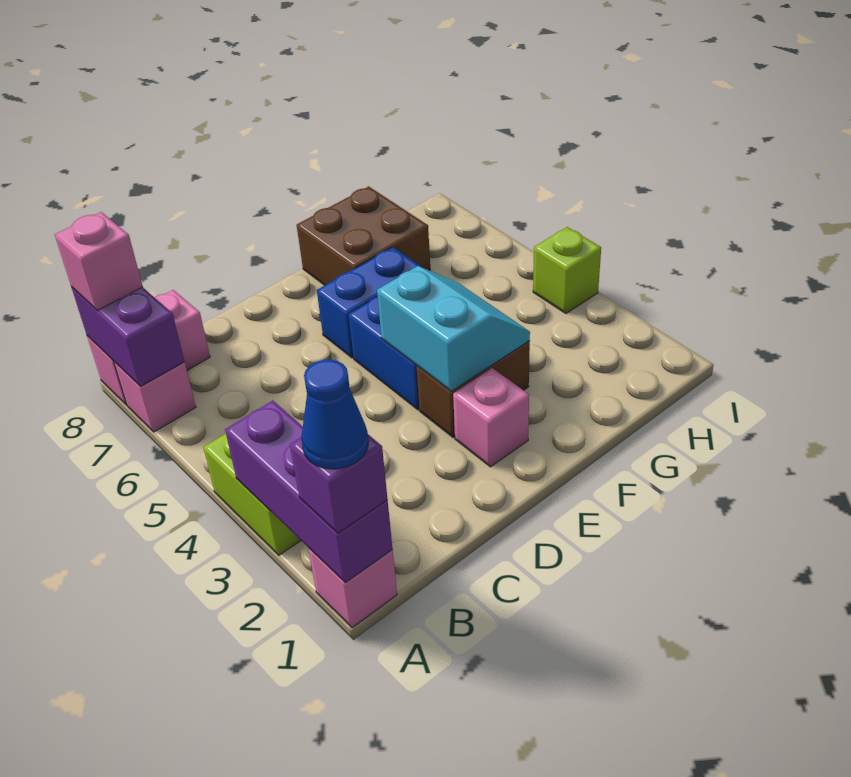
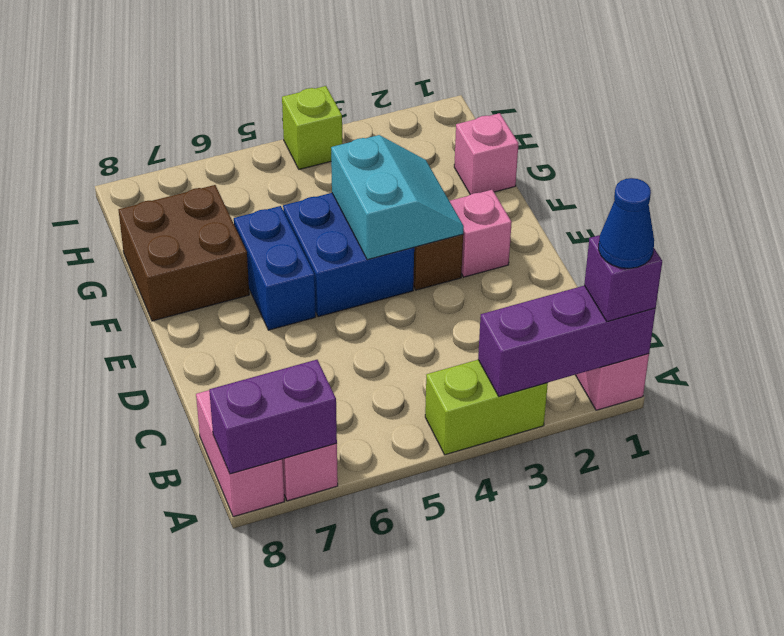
pink 1x1 brick [55,212,143,310] -> pink 1x1 brick moved to [454,113,519,195]
cyan 2x2 slope [377,266,530,391] -> cyan 2x2 slope turned to [331,135,464,260]

